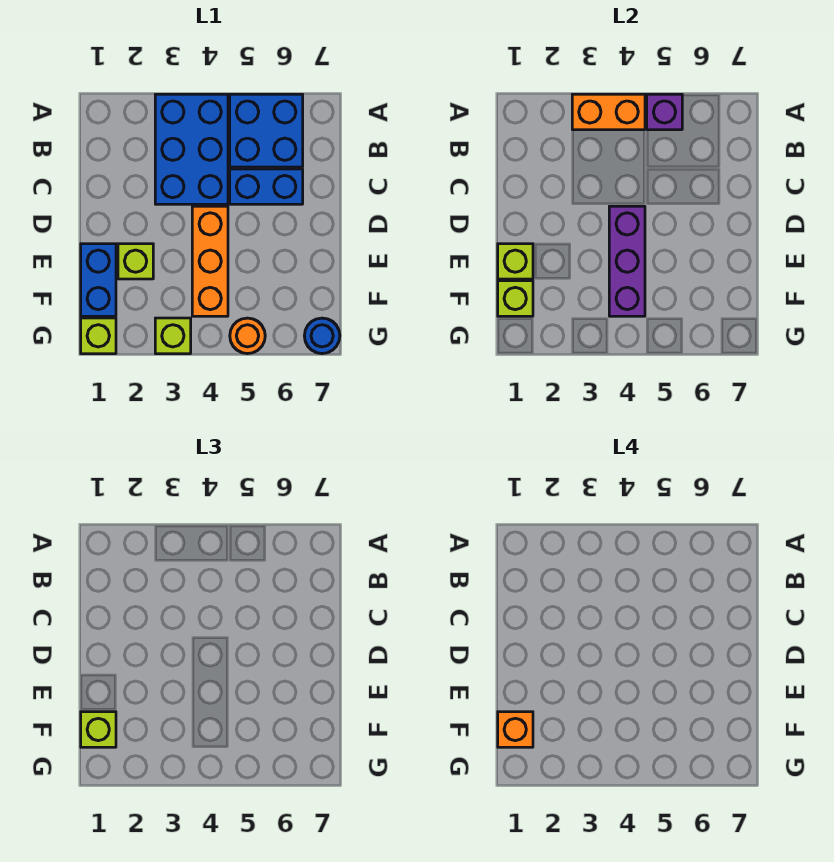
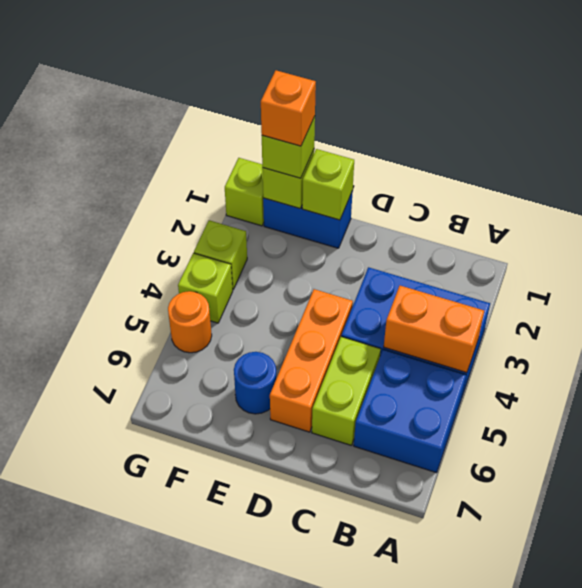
orange 1x2 brick [572,94,645,130] -> orange 1x2 brick turned to [384,286,484,373]
purple 1x1 brick [647,94,682,130] -> none
blue 1x2 brick [230,169,303,204] -> lime 1x2 brick [312,337,381,446]
orange 1x3 brick [192,206,228,316] -> orange 1x3 brick turned to [270,289,353,432]
purple 1x3 brick [609,206,645,316] -> none
lime 1x1 brick [118,244,153,279] -> lime 1x1 brick moved to [178,253,233,323]
blue 1x1 round brick [304,318,340,354] -> blue 1x1 round brick moved to [234,352,276,414]

